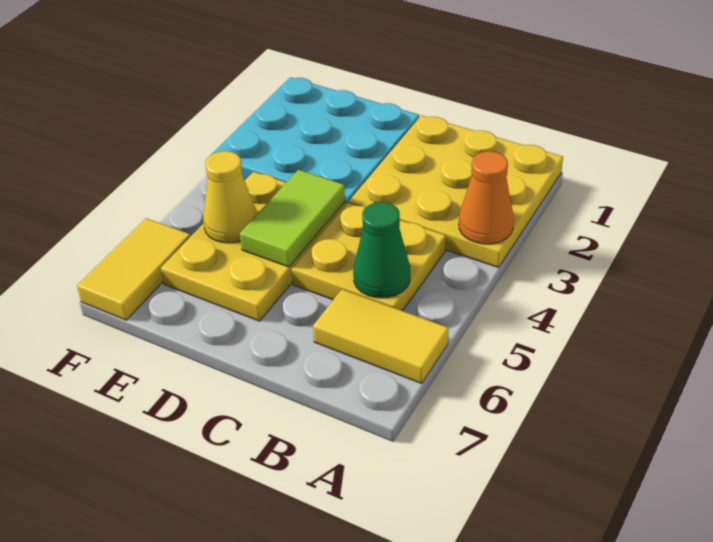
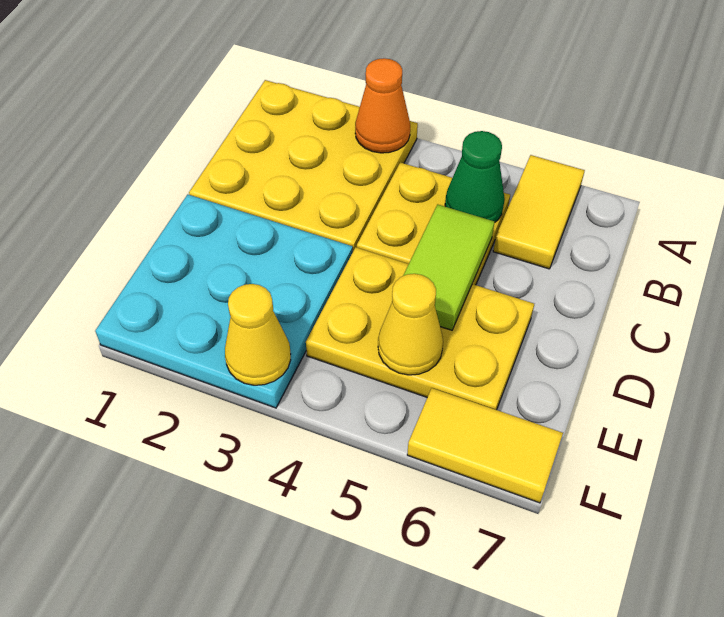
lime 1x2 tile [240,170,345,267] -> lime 1x2 tile turned to [403,205,495,330]
none -> yellow 1x1 cone [225,284,291,385]

